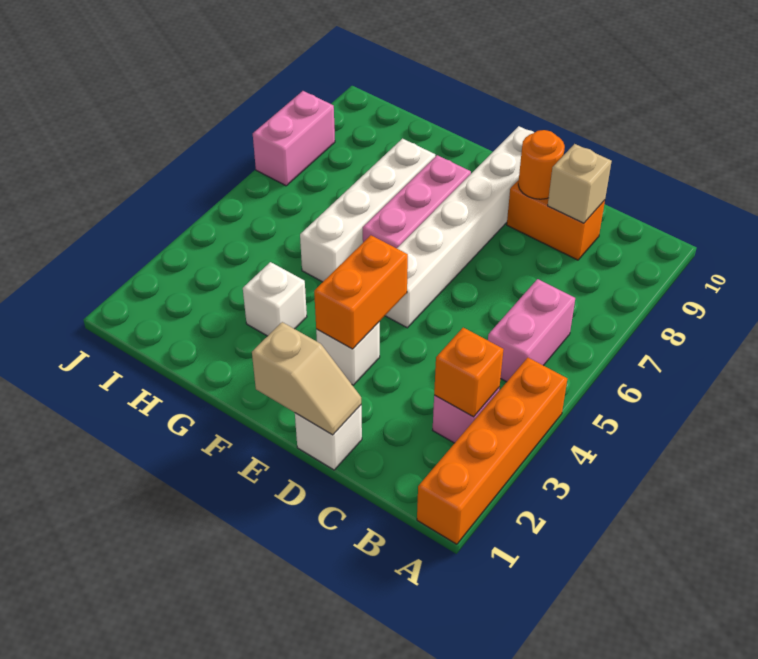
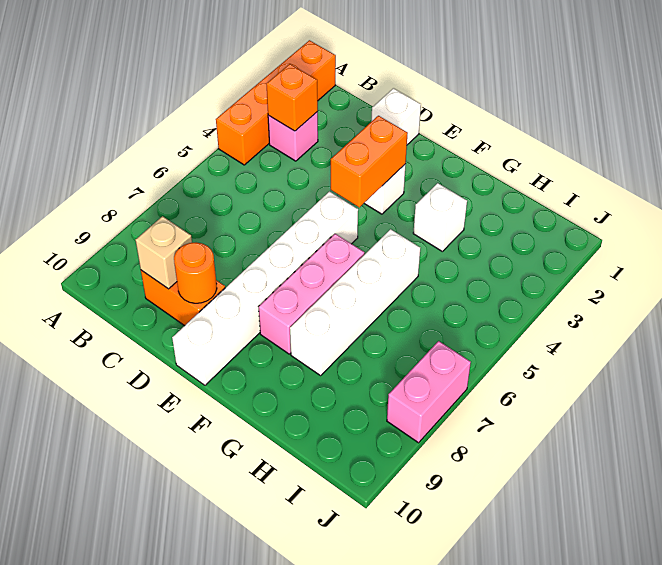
pink 1x2 brick [488,279,575,382] -> none
tan 1x2 slope [252,322,361,435] -> none

